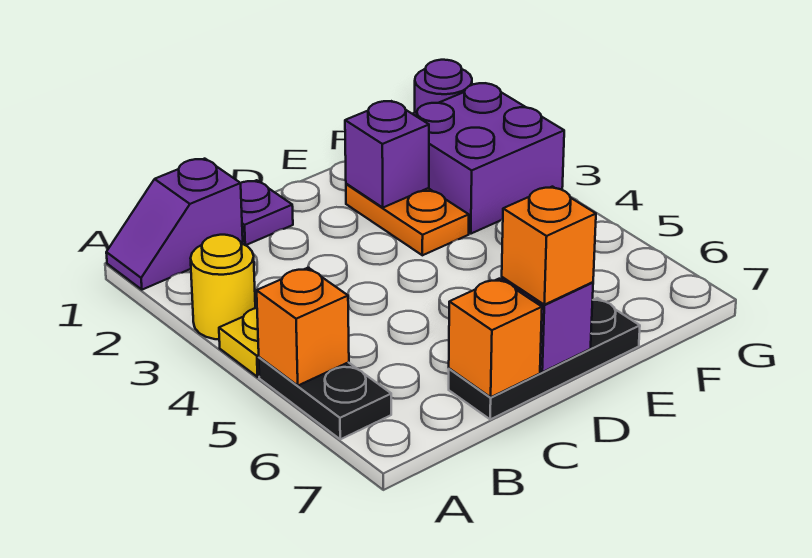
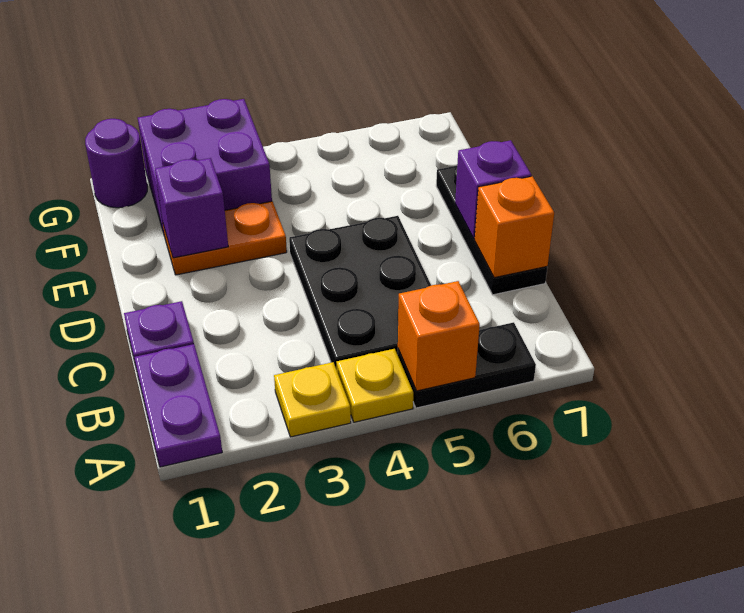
purple 1x2 slope [106,159,243,290] -> purple 1x2 plate [134,344,222,467]
yellow 1x1 round brick [190,235,255,339] -> yellow 1x1 plate [274,362,351,437]
none -> black 2x3 plate [289,216,431,370]
orange 1x1 brick [502,187,596,305] -> none

